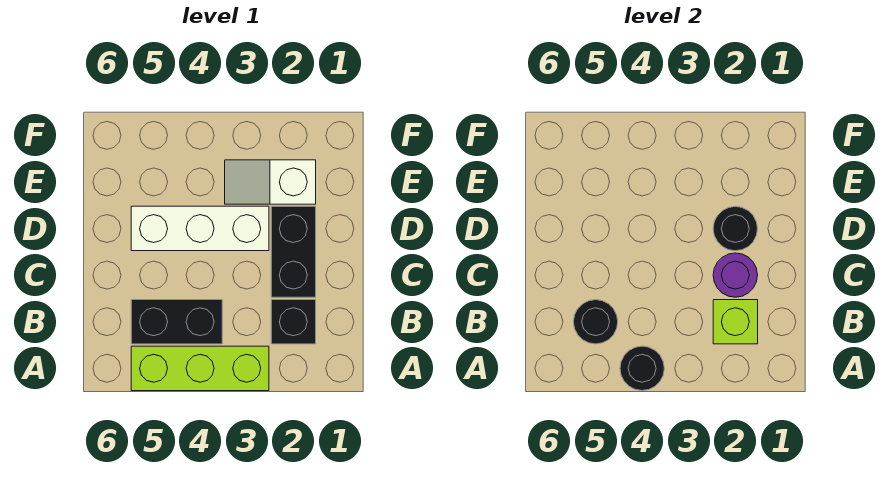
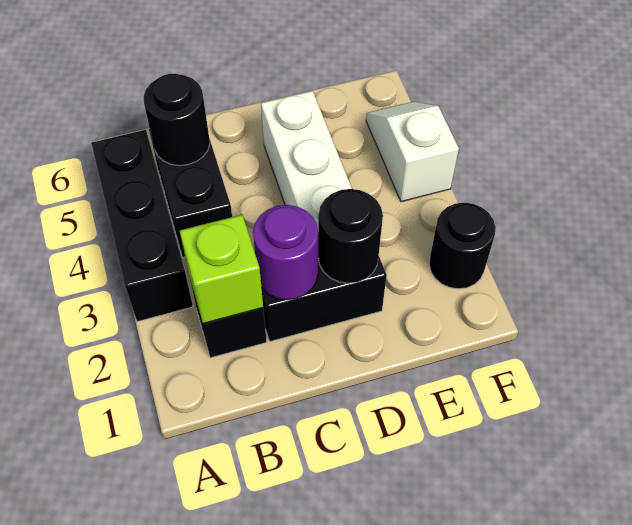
lime 1x3 brick [131,346,269,391] -> black 1x3 brick [91,130,193,322]
black 1x1 round brick [620,346,664,391] -> black 1x1 round brick moved to [429,203,496,289]
white 1x2 slope [225,160,316,204] -> white 1x2 slope moved to [366,102,459,202]

